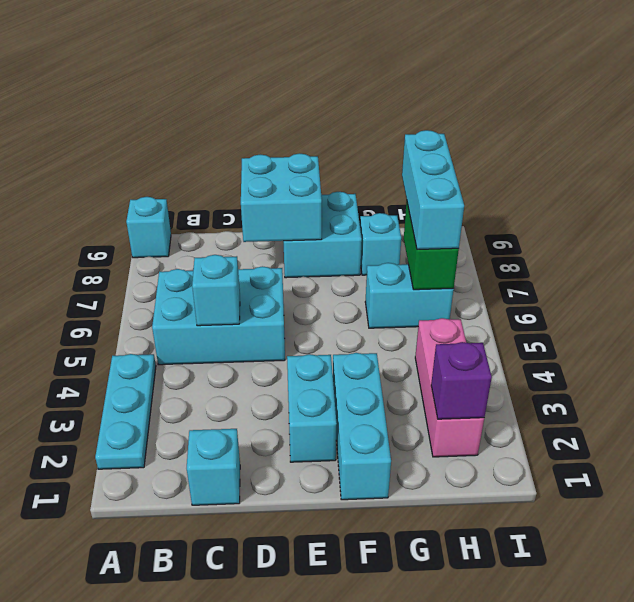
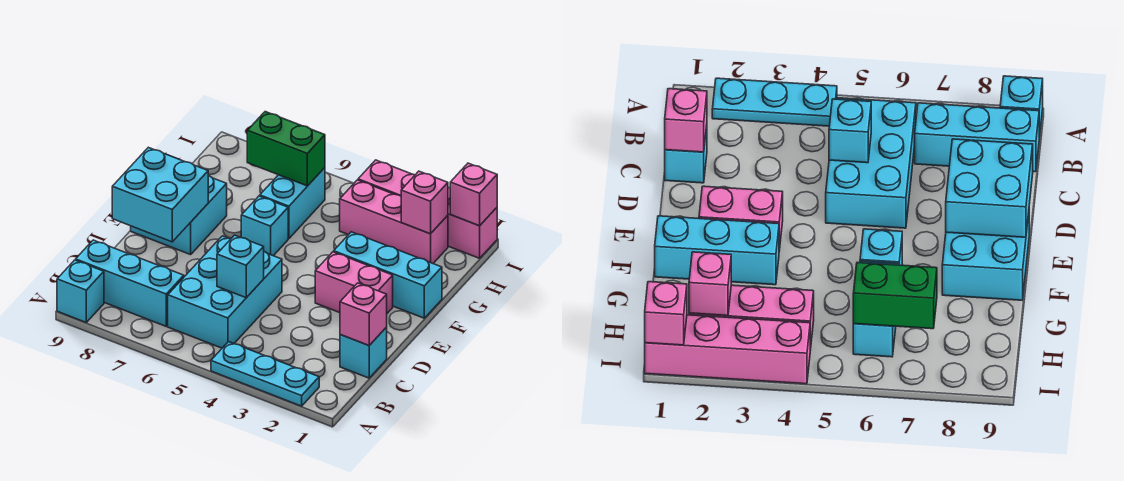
none -> pink 1x1 brick [340,283,387,345]
cyan 1x2 brick [287,354,337,462] -> pink 1x2 brick [315,252,393,313]
cyan 1x1 brick [360,213,401,275] -> cyan 1x1 brick moved to [241,196,288,256]
purple 1x1 brick [431,342,492,419] -> pink 1x1 brick [401,171,448,234]
cyan 1x3 brick [402,130,464,249] -> cyan 1x3 brick moved to [76,240,184,326]
none -> pink 1x4 brick [358,160,497,258]
none -> pink 1x1 brick [450,163,497,226]

